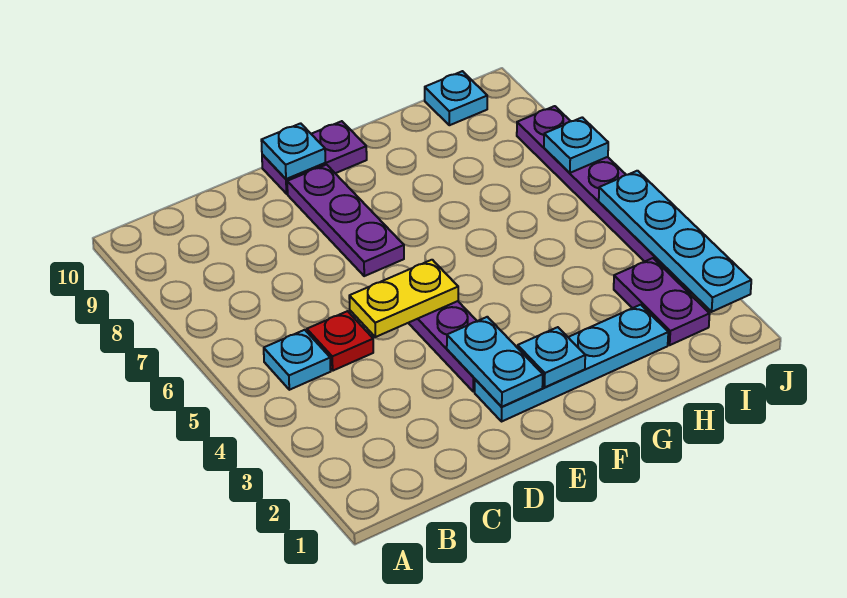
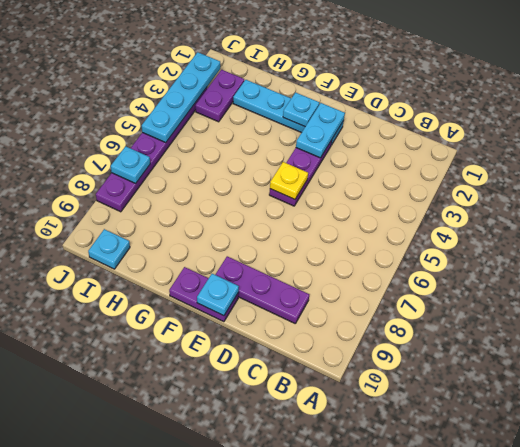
cyan 1x1 plate [264,330,331,390] -> none
red 1x1 plate [307,311,373,371] -> none
yellow 1x2 plate [349,260,458,337] -> yellow 1x1 plate [270,162,308,199]
purple 1x3 plate [287,165,404,276] -> purple 1x3 plate turned to [215,256,309,324]

